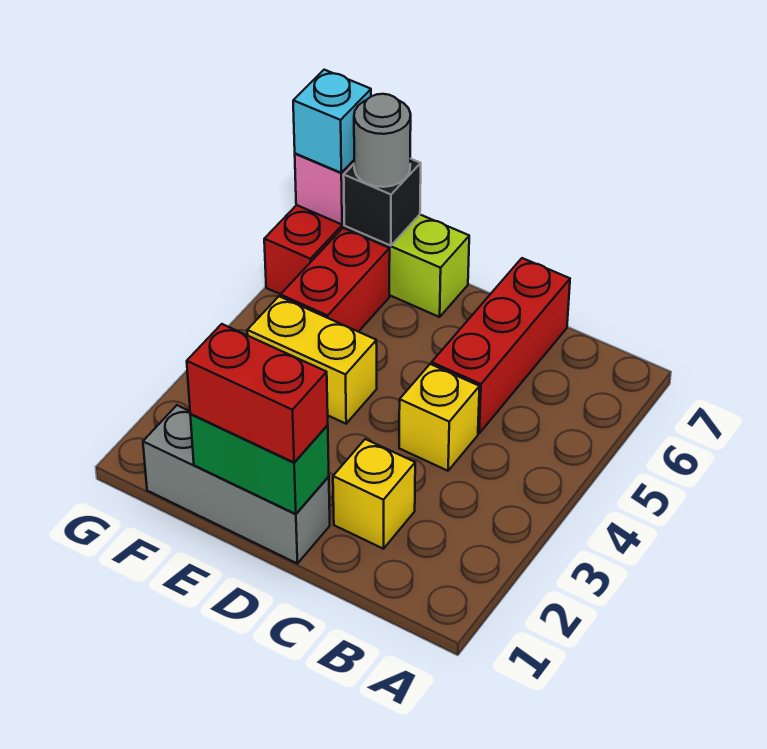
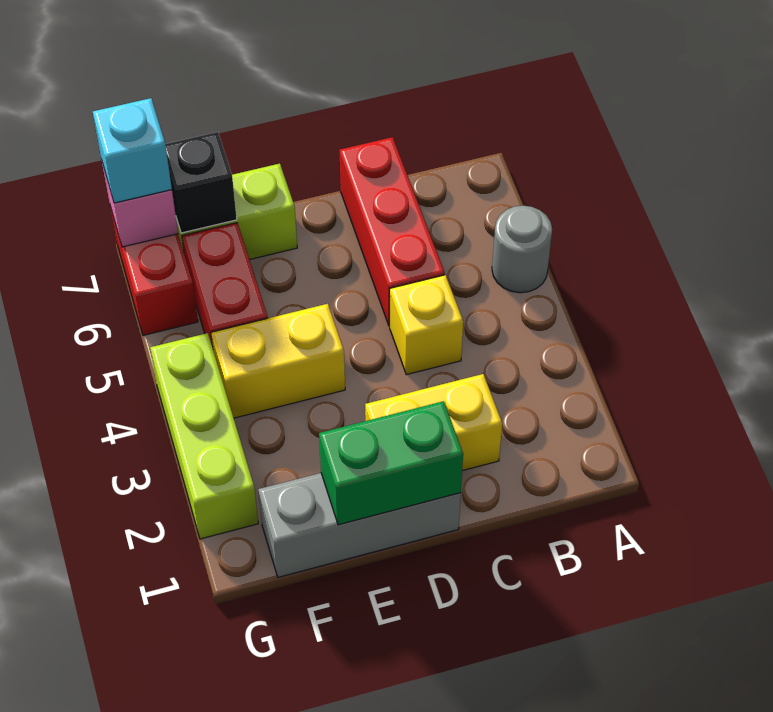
yellow 1x1 brick [333,439,415,549] -> yellow 1x2 brick [365,374,502,471]
red 1x2 brick [187,324,328,462] -> none
grey 1x1 round brick [354,94,411,187] -> grey 1x1 round brick moved to [492,206,552,293]
none -> lime 1x3 brick [150,333,258,539]

